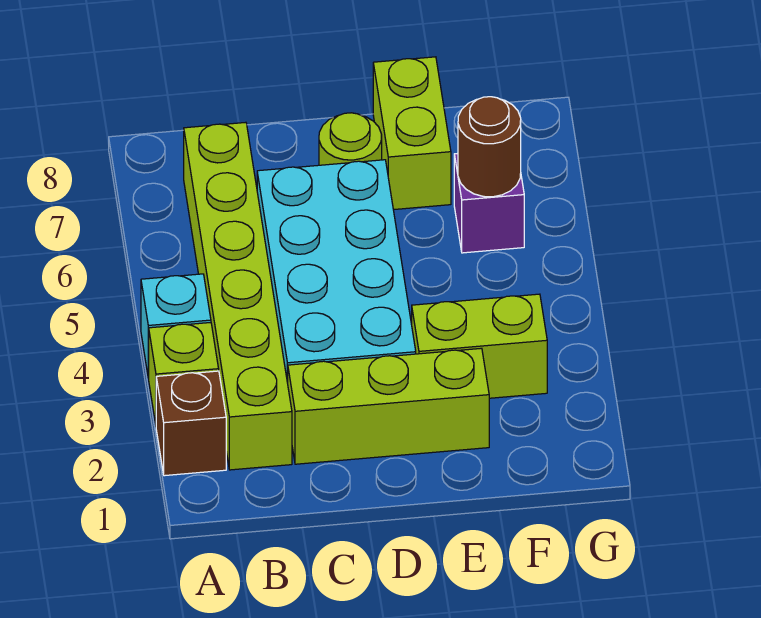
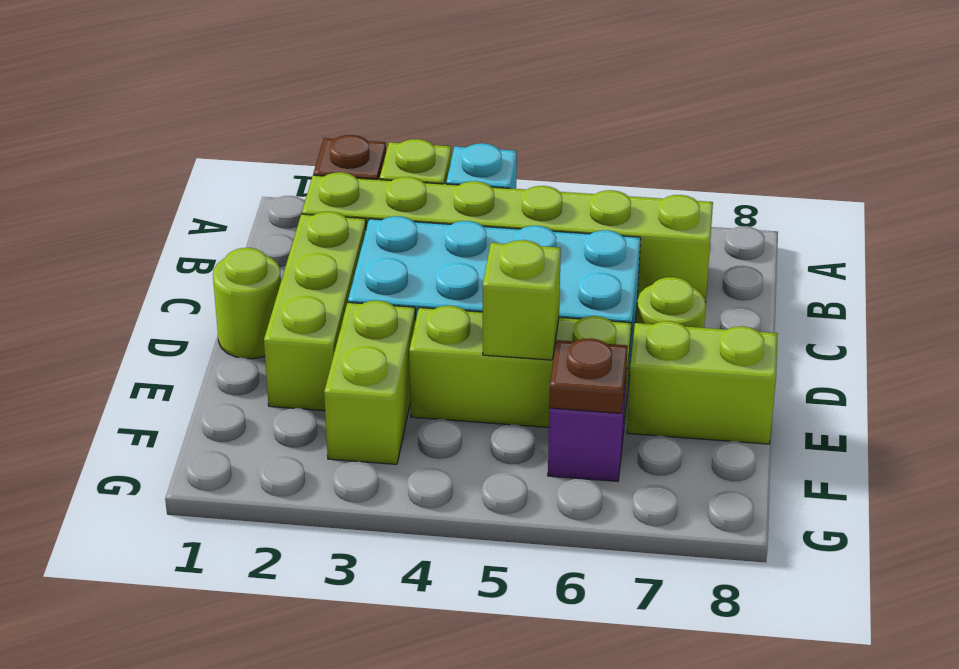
none -> lime 1x1 round brick [213,248,281,359]
none -> lime 1x3 brick [409,306,631,433]
none -> lime 1x1 brick [483,240,561,360]
brown 1x1 round brick [458,97,521,197] -> brown 1x1 plate [549,338,628,413]

